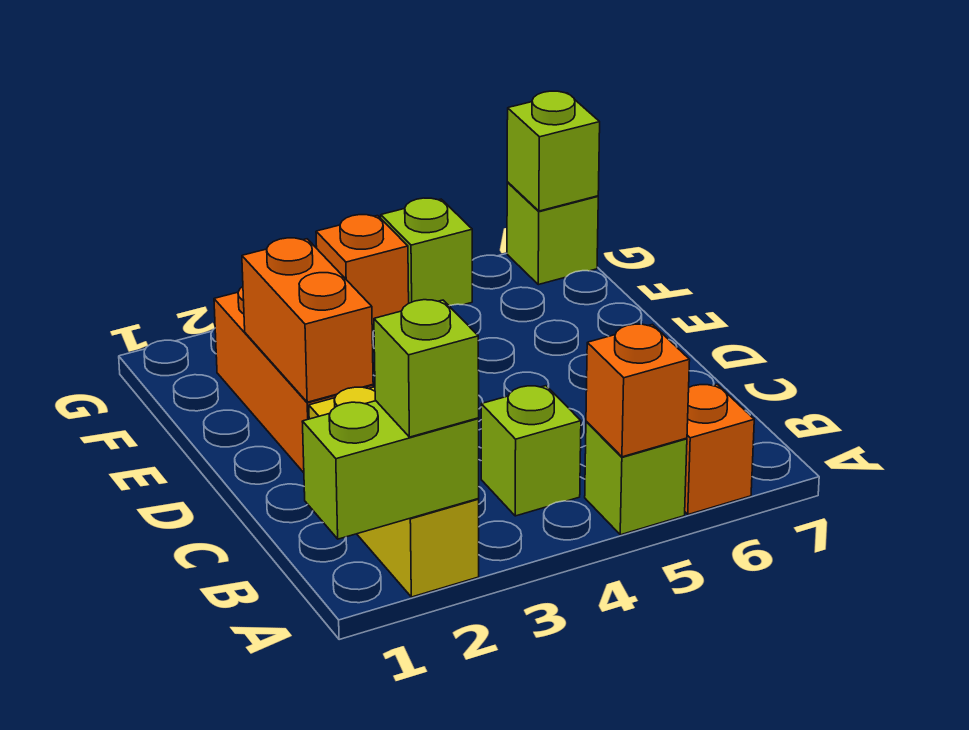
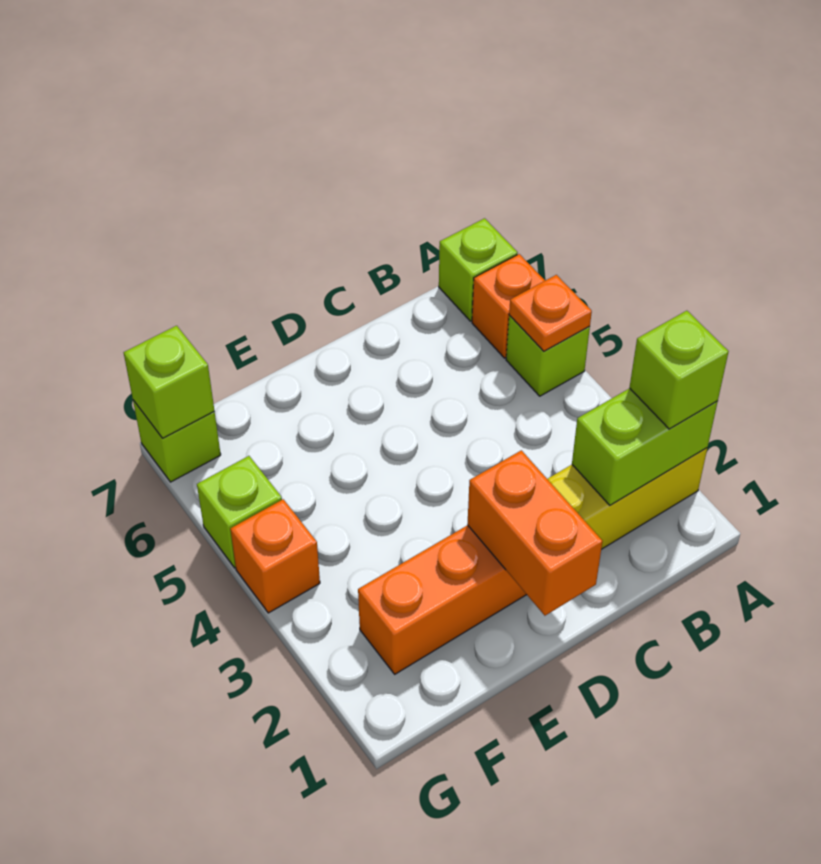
lime 1x2 brick [302,401,479,539] -> lime 1x2 brick turned to [572,388,718,505]
orange 1x1 brick [586,324,690,457] -> orange 1x1 plate [509,275,592,351]
lime 1x1 brick [481,386,581,516] -> lime 1x1 brick moved to [439,218,518,321]
orange 1x2 brick [242,238,373,402] -> orange 1x2 brick turned to [467,450,603,616]

